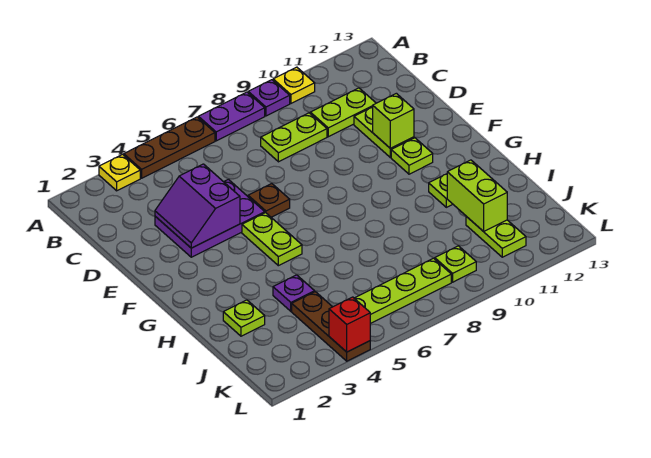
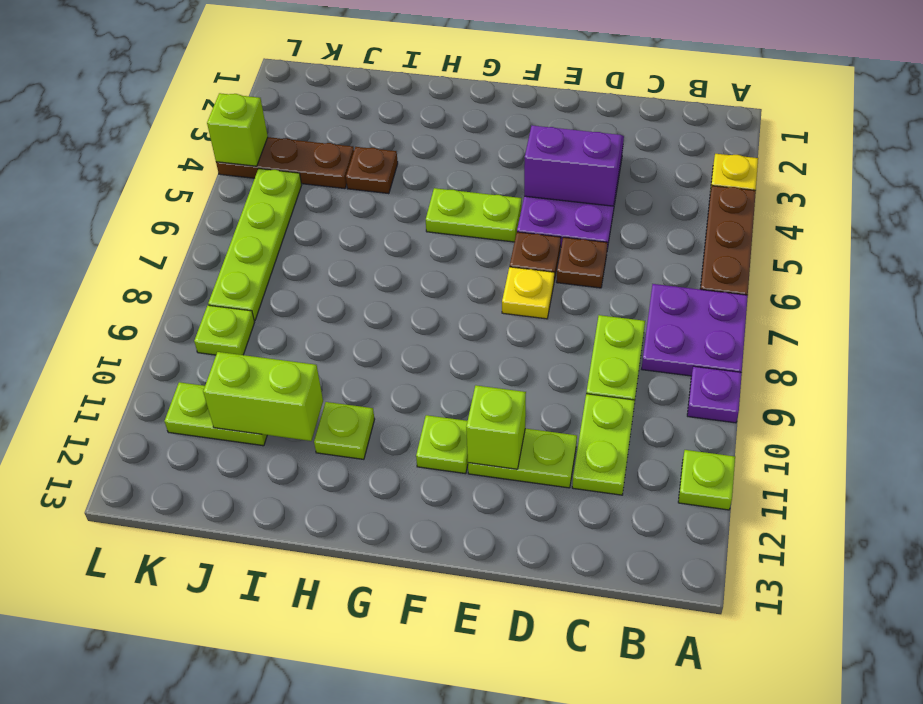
purple 1x2 plate [198,92,265,141] -> purple 2x2 plate [642,284,748,376]
yellow 1x1 plate [273,67,315,103] -> yellow 1x1 plate moved to [502,267,554,319]
none -> brown 1x1 plate [557,237,608,288]
lime 1x1 plate [223,300,265,336] -> lime 1x1 plate moved to [678,450,735,510]
purple 1x1 plate [273,275,315,311] -> brown 1x1 plate [346,147,398,194]
red 1x1 brick [329,297,370,352] -> lime 1x1 brick [207,93,268,166]

